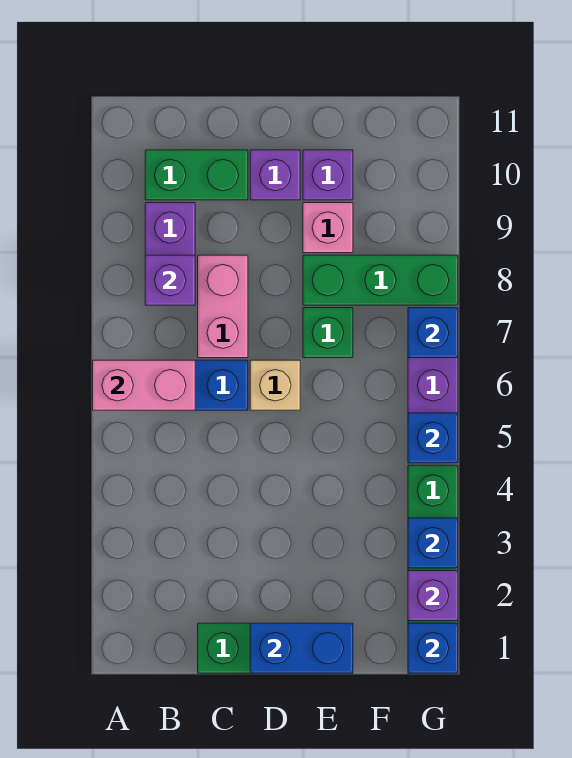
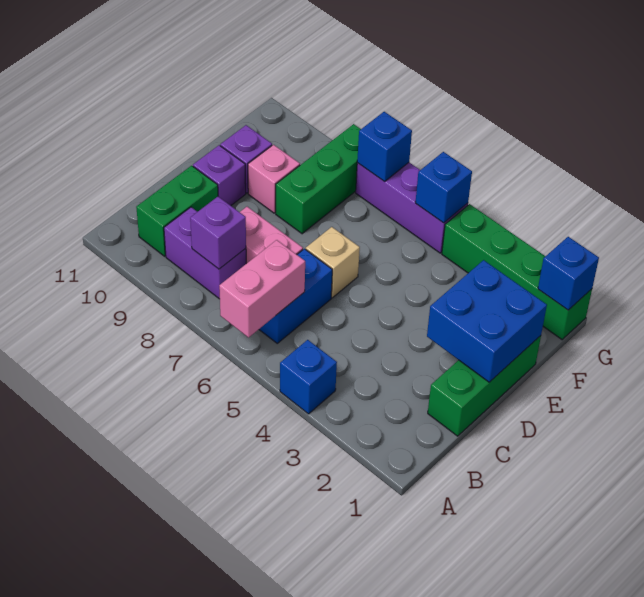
blue 1x2 brick [250,623,353,673] -> blue 2x2 brick [427,260,547,382]
green 1x1 brick [303,308,353,358] -> none
purple 1x1 brick [408,571,458,621] -> none
blue 1x1 brick [408,518,458,568] -> blue 1x1 brick moved to [280,340,337,414]

